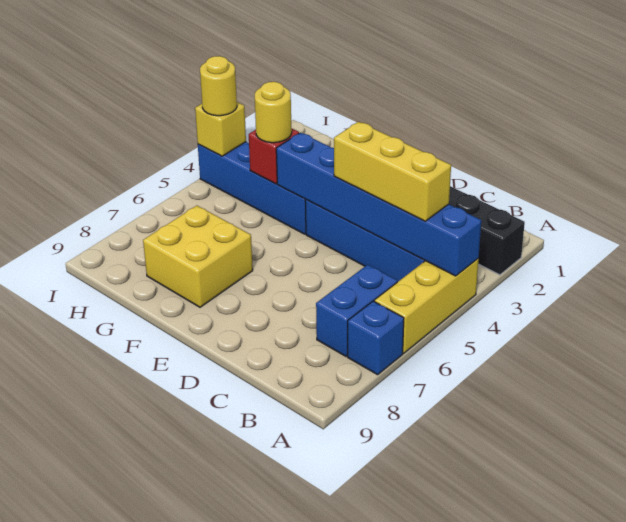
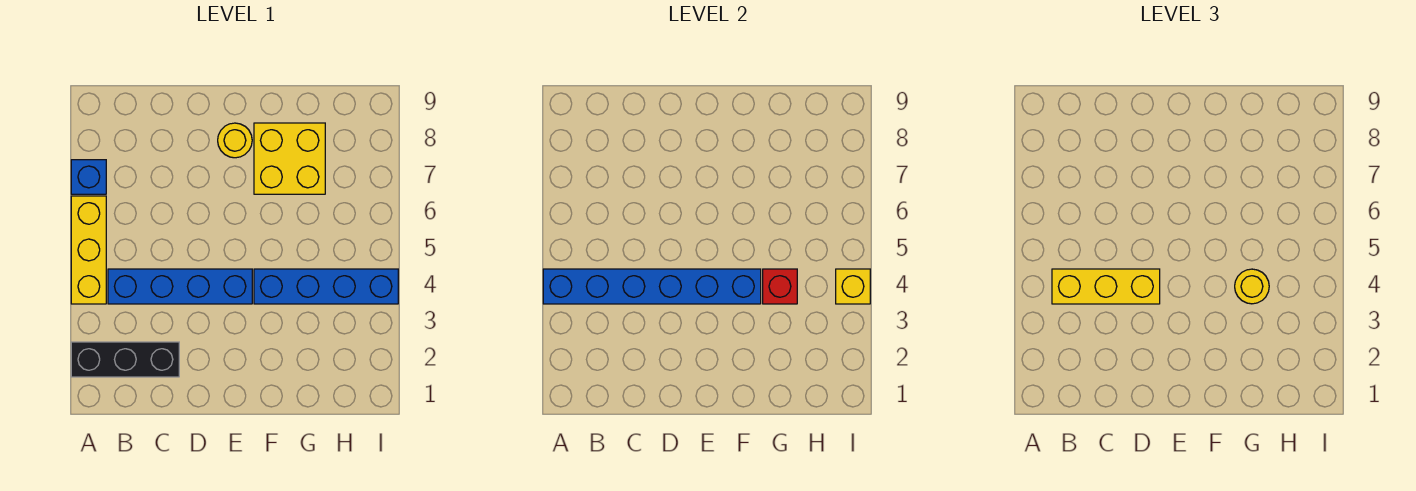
blue 1x2 brick [316,265,397,356] -> none
yellow 1x1 round brick [200,56,237,116] -> yellow 1x1 round brick moved to [218,123,252,158]

